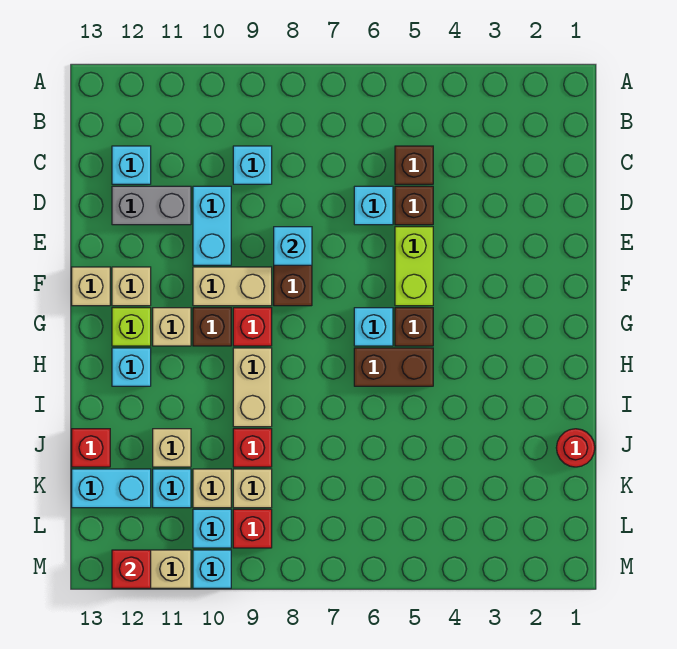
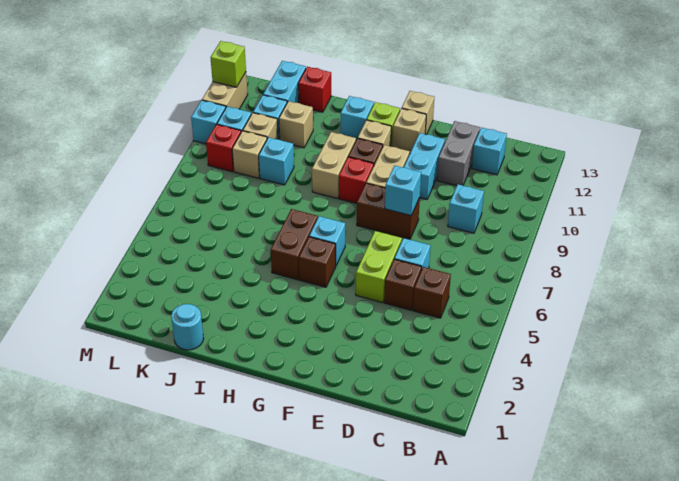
cyan 1x2 brick [193,186,231,265] -> cyan 1x2 brick turned to [404,133,445,199]
lime 1x2 brick [395,227,433,306] -> lime 1x2 brick turned to [356,231,402,303]
tan 1x2 brick [233,348,272,427] -> tan 1x2 brick turned to [312,132,356,198]
red 1x1 round brick [556,429,595,467] -> cyan 1x1 round brick [171,304,204,350]
red 1x1 brick [233,429,272,467] -> cyan 1x1 brick [259,137,294,185]
red 1x1 brick [112,550,151,588] -> lime 1x1 brick [210,41,246,87]

